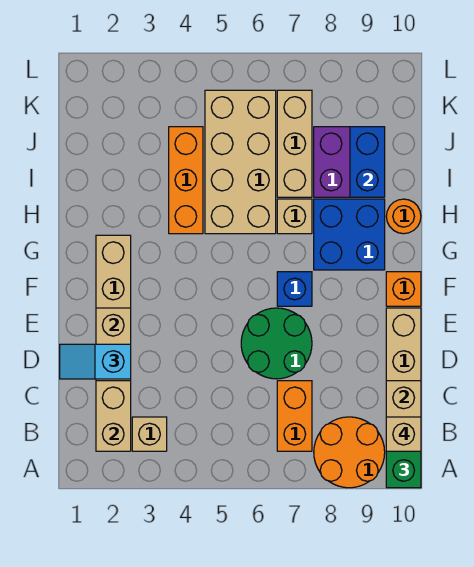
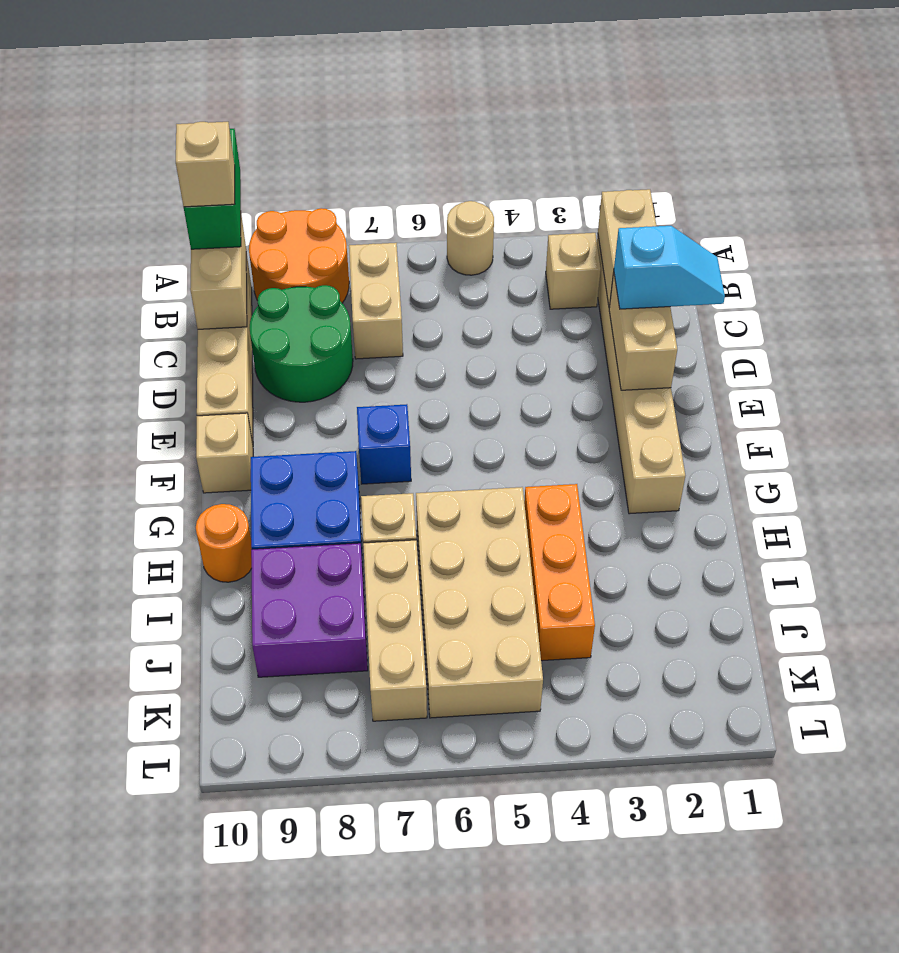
none -> tan 1x1 round brick [447,201,494,275]
orange 1x2 brick [277,381,312,451] -> tan 1x2 brick [349,243,403,359]
green 2x2 round brick [241,308,312,379] -> green 2x2 round brick moved to [250,285,353,402]
orange 1x1 brick [386,272,421,306] -> tan 1x1 brick [196,413,253,493]
blue 1x2 brick [350,127,385,197] -> none

